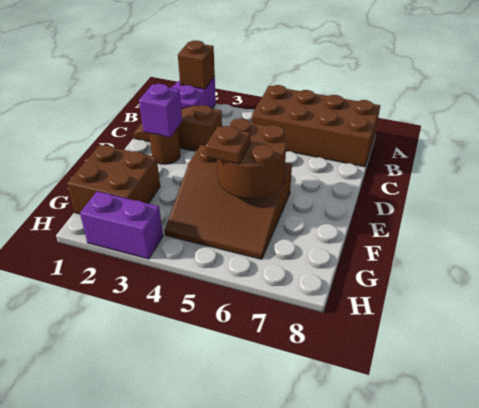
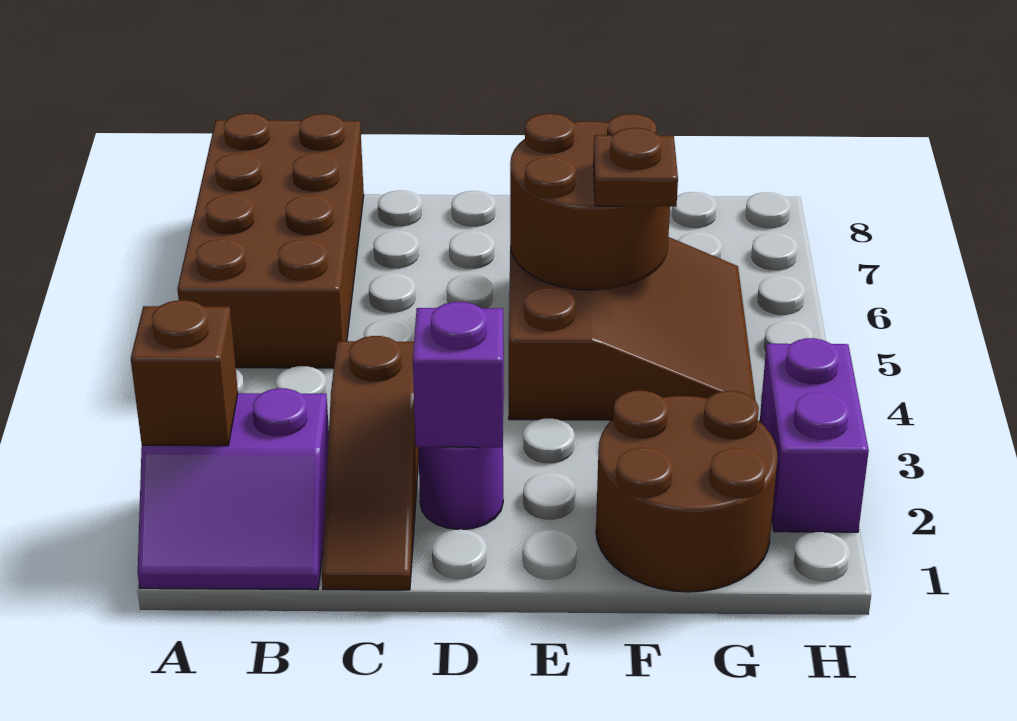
brown 1x1 round brick [149,128,180,164] -> purple 1x1 round brick [418,447,503,530]
brown 2x2 brick [67,145,160,214] -> brown 2x2 round brick [596,391,777,592]

